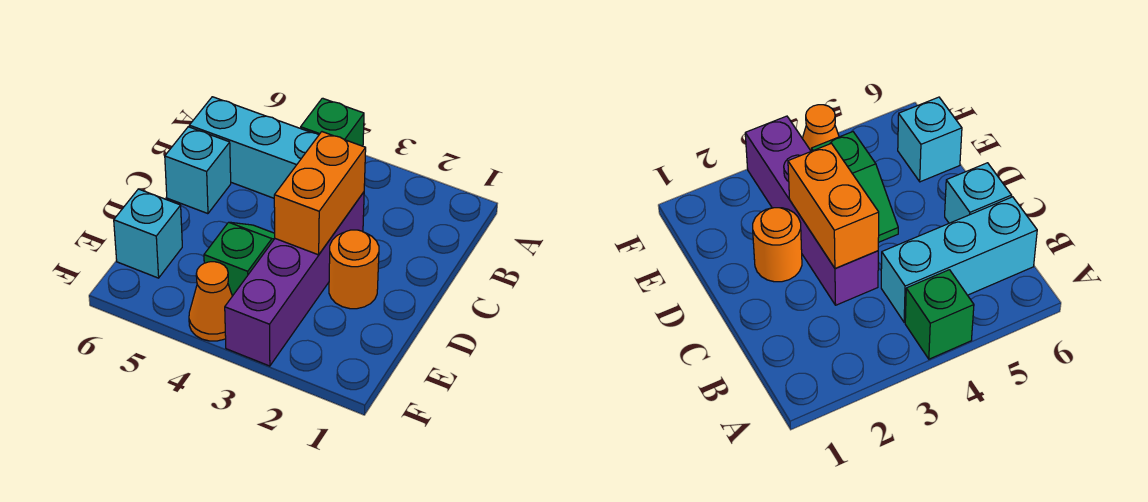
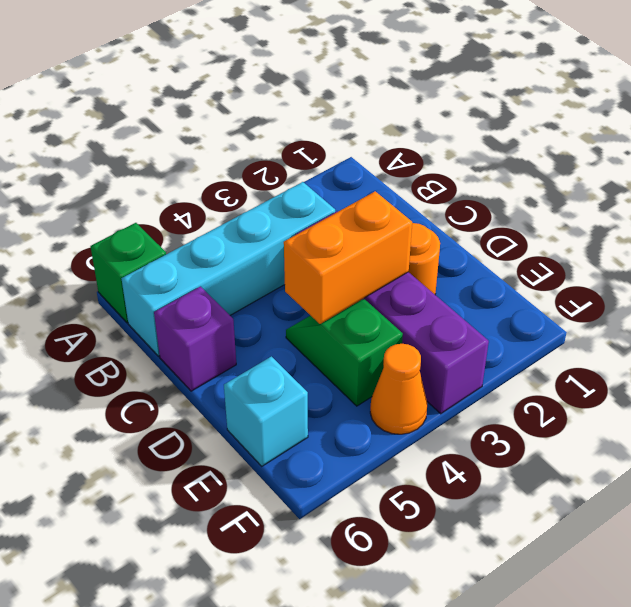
green 1x1 brick [301,98,364,146] -> green 1x1 brick moved to [90,223,166,323]
cyan 1x3 brick [189,97,319,198] -> cyan 1x4 brick [121,182,335,356]
orange 1x2 brick [274,132,366,255] -> orange 1x2 brick turned to [284,191,412,324]
cyan 1x1 brick [165,127,231,214] -> purple 1x1 brick [154,286,236,391]

